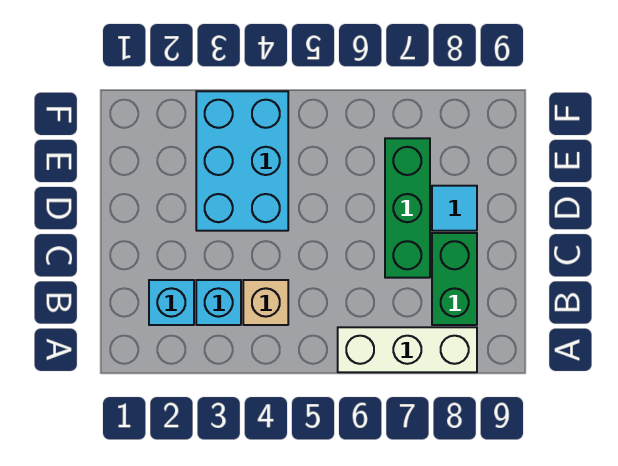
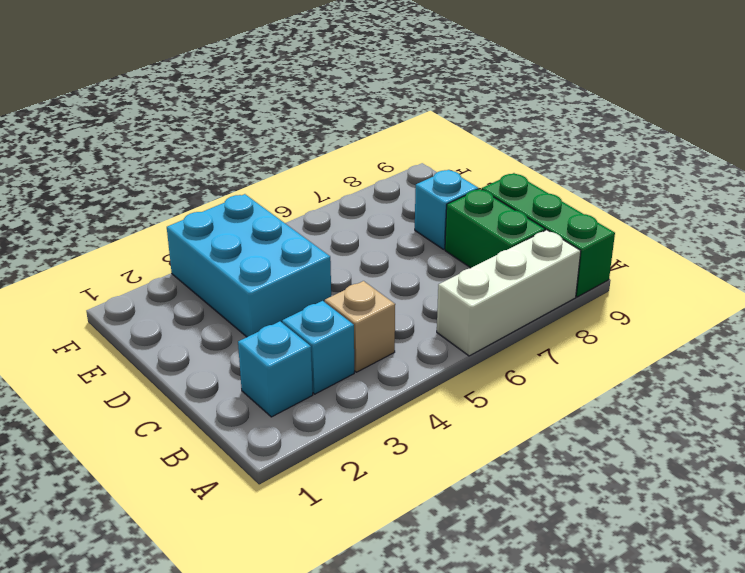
green 1x3 brick [385,138,430,278] -> green 1x3 brick moved to [482,173,615,297]
cyan 1x1 tile [432,186,477,231] -> cyan 1x1 brick [415,170,479,249]

